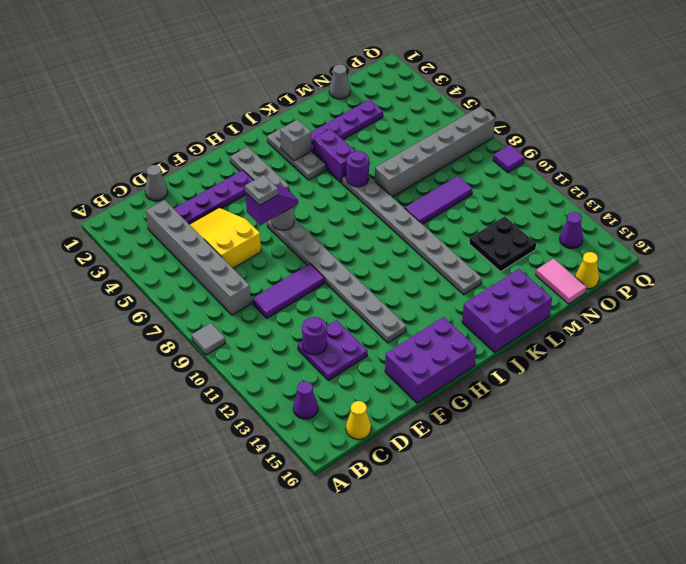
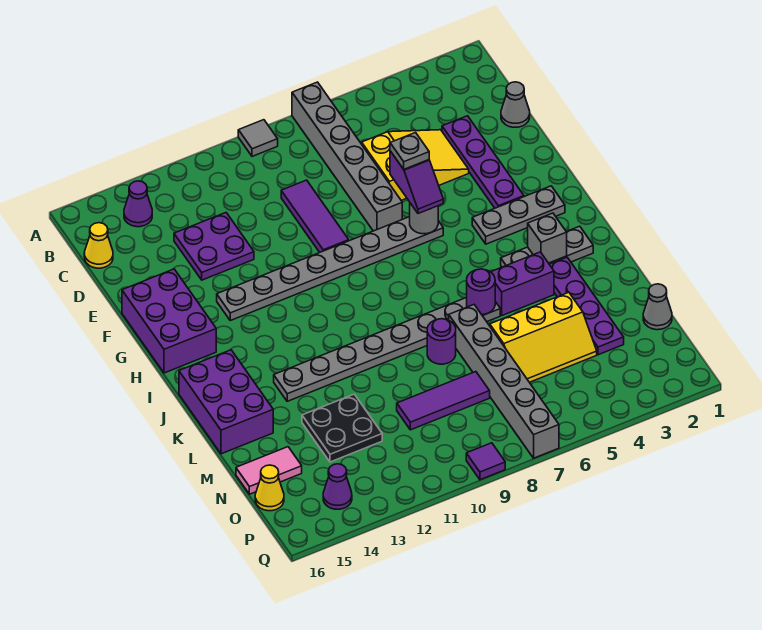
grey 1x6 brick [146,200,251,315] -> grey 1x6 brick turned to [292,82,402,231]
purple 1x1 round brick [302,317,327,355] -> purple 1x1 round brick moved to [427,319,456,364]
purple 1x3 tile [405,176,472,224] -> purple 1x3 tile turned to [397,372,490,430]
none -> yellow 2x3 slope [490,292,597,382]

